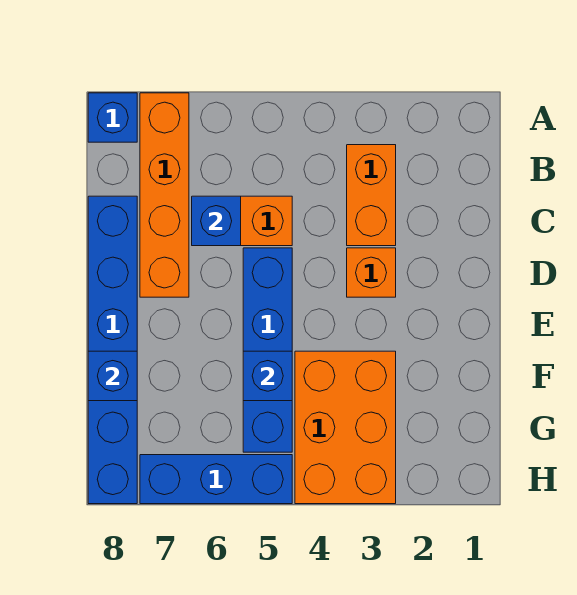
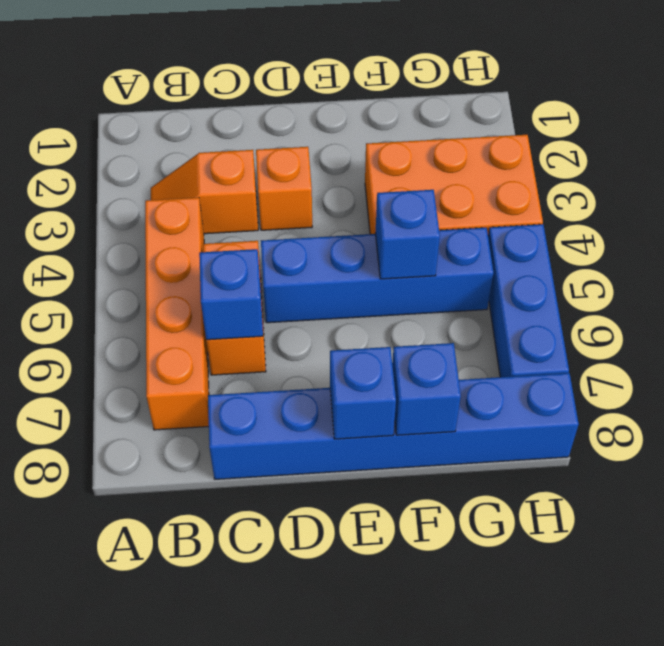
orange 1x4 brick [140,93,189,297] -> orange 1x4 brick turned to [145,198,209,430]
blue 1x1 brick [88,93,137,142] -> blue 1x1 brick moved to [330,347,396,439]
orange 1x2 brick [347,145,396,246] -> orange 1x2 slope [151,150,258,234]

